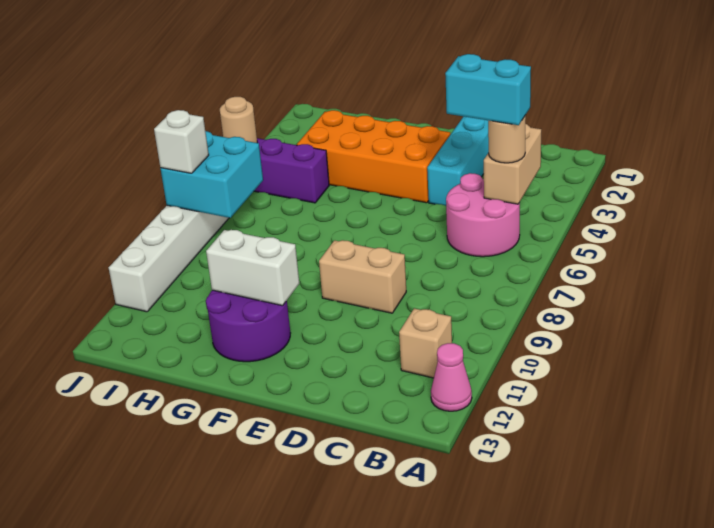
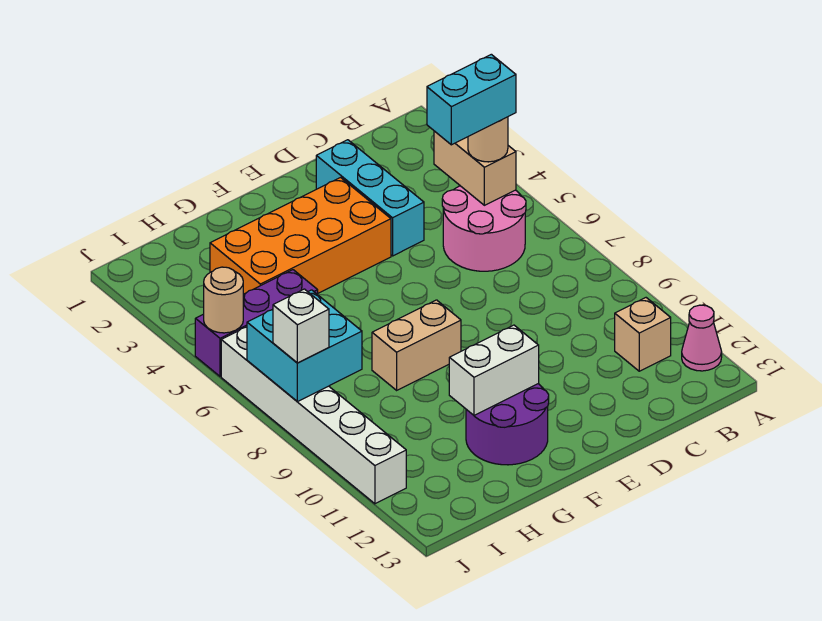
tan 1x2 brick [319,240,406,313] -> tan 1x2 brick moved to [372,300,461,390]

